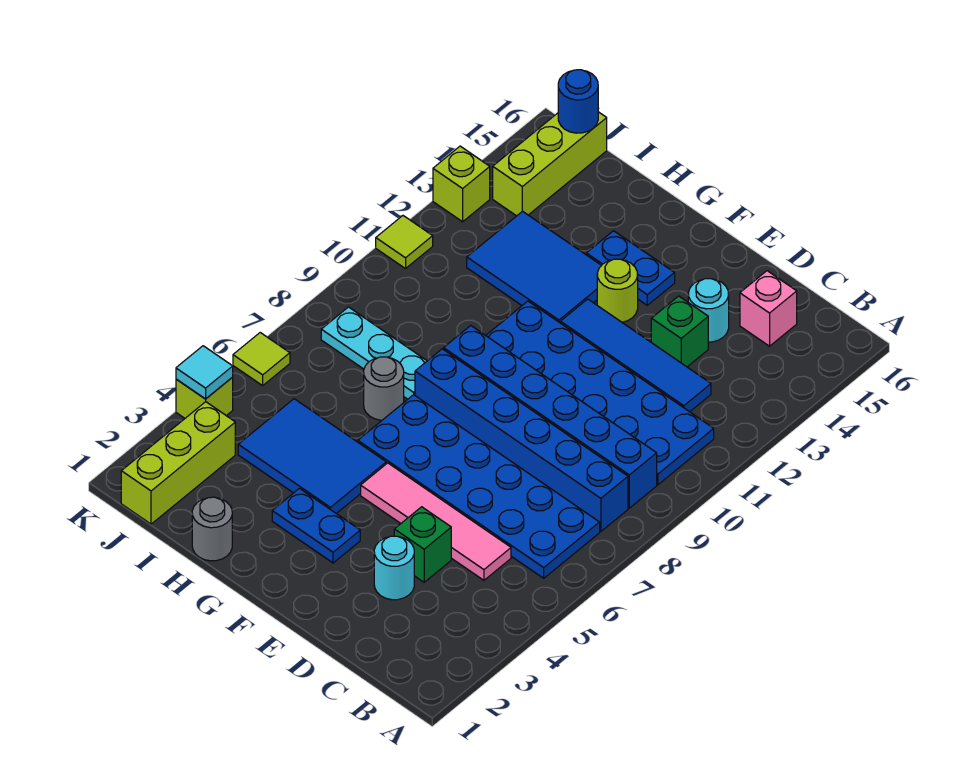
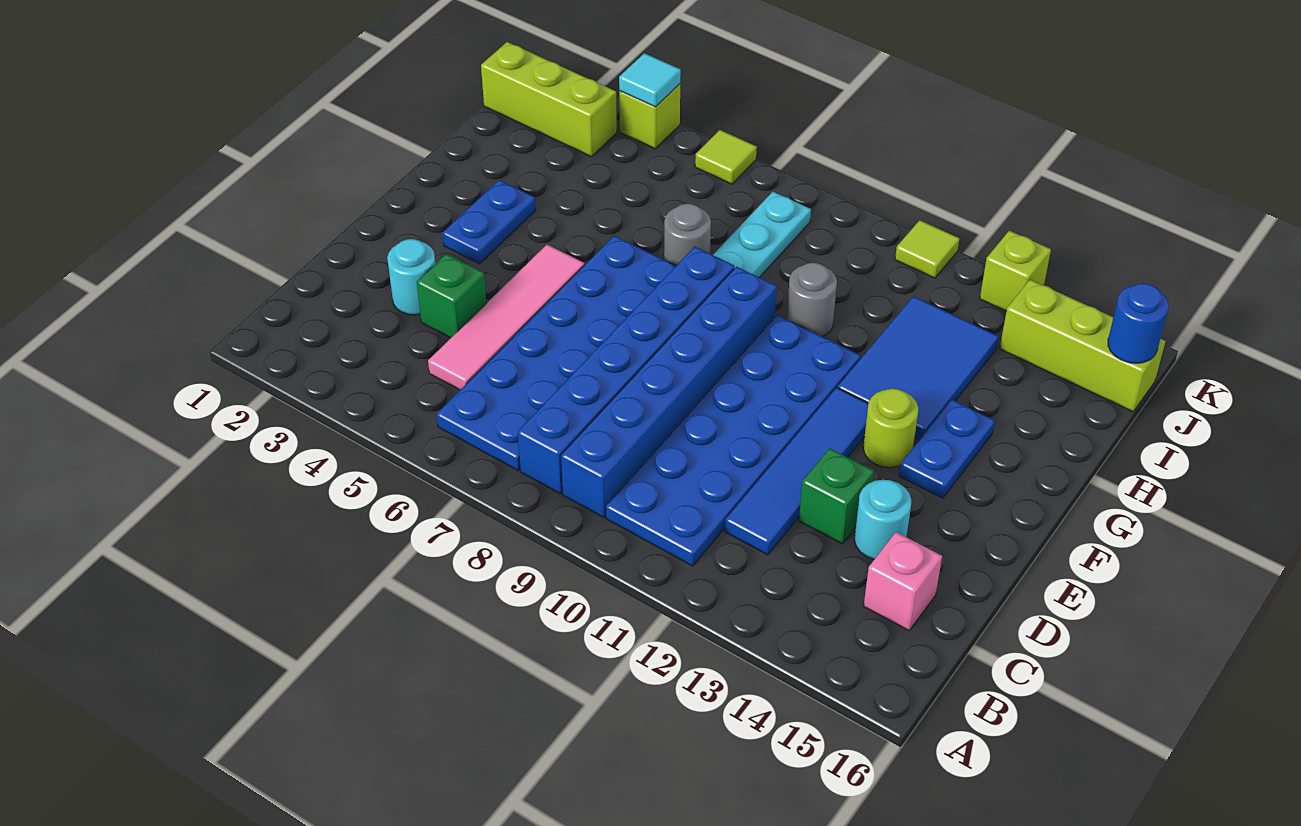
blue 2x3 tile [238,399,386,513] -> none
grey 1x1 round brick [192,497,232,561] -> grey 1x1 round brick moved to [787,263,837,337]

